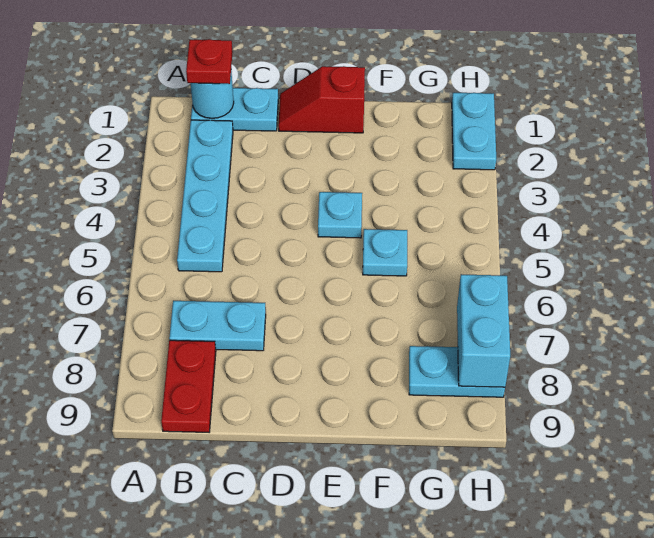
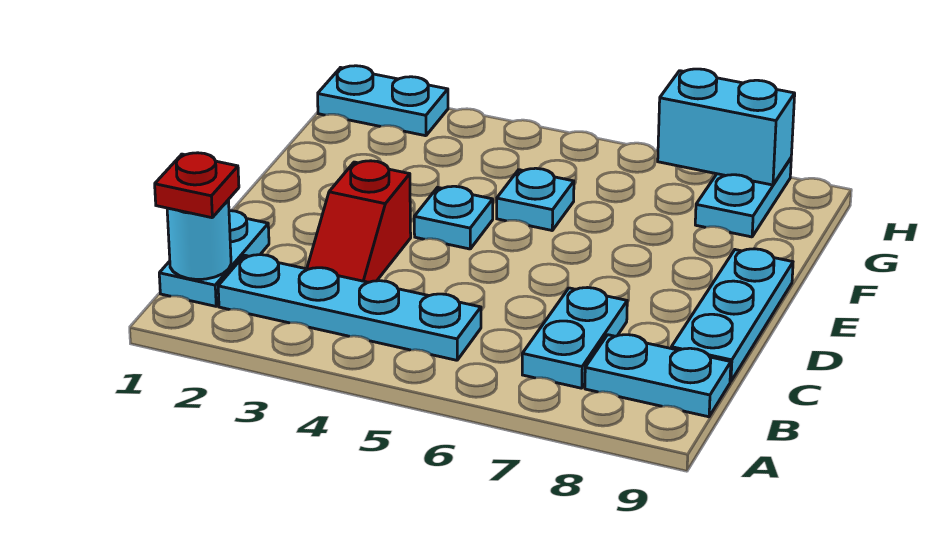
red 1x2 plate [161,340,216,432] -> cyan 1x2 plate [585,335,731,417]
none -> cyan 1x3 plate [671,249,793,381]
red 1x2 slope [278,66,365,133] -> red 1x2 slope moved to [307,161,411,282]

